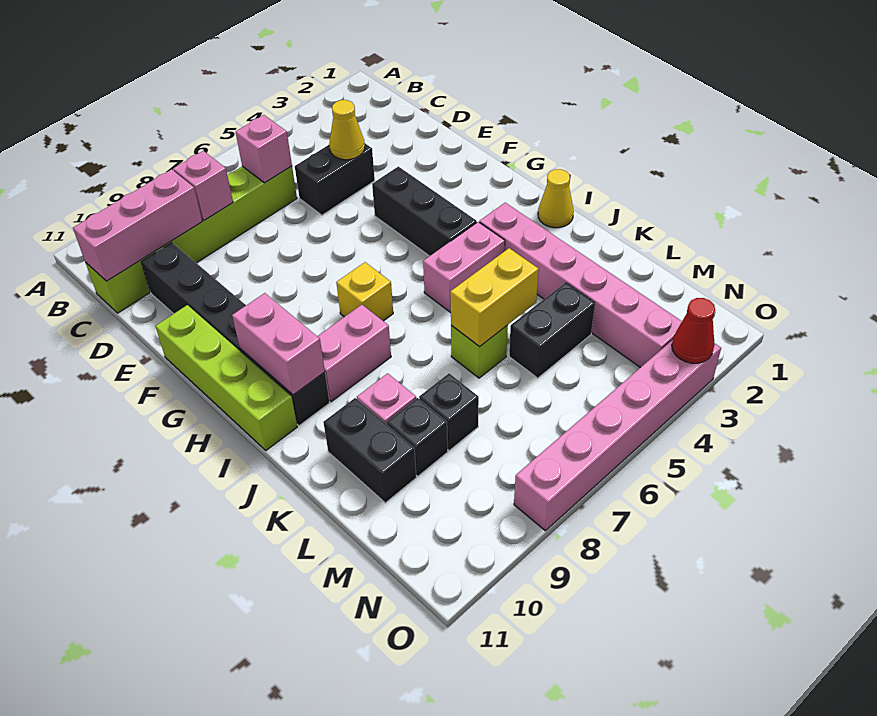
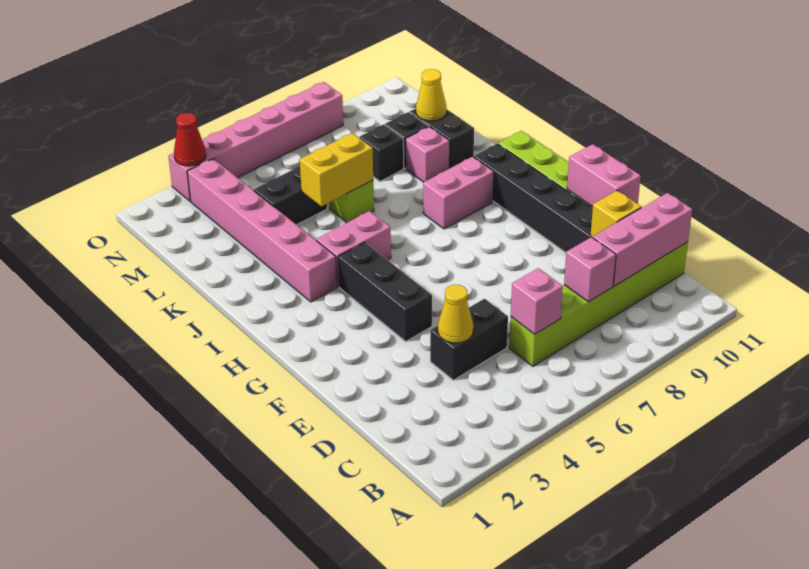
yellow 1x1 brick [336,262,393,321] -> yellow 1x1 brick moved to [590,191,641,238]
pink 1x2 brick [232,293,325,395] -> pink 1x2 brick moved to [567,144,641,207]
yellow 1x1 cone [538,169,574,228] -> yellow 1x1 cone moved to [416,69,446,121]

